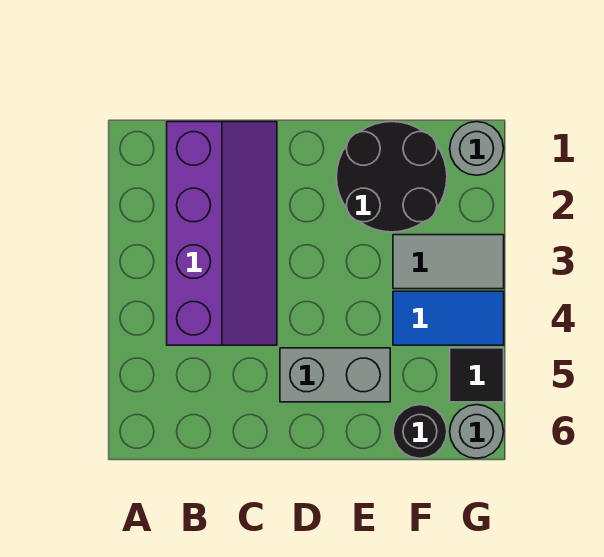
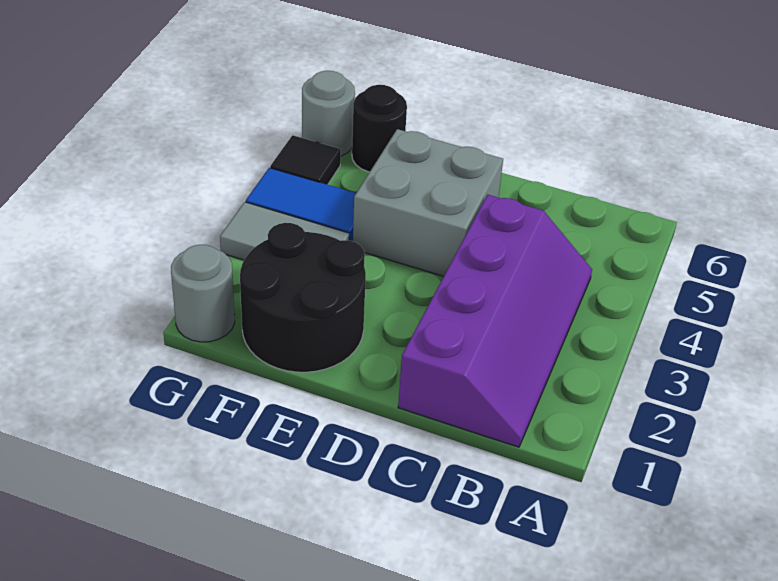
purple 2x4 slope [167,122,277,345] -> purple 2x4 slope turned to [398,195,592,447]
grey 1x2 brick [280,348,390,402] -> grey 2x2 brick [353,129,503,276]

